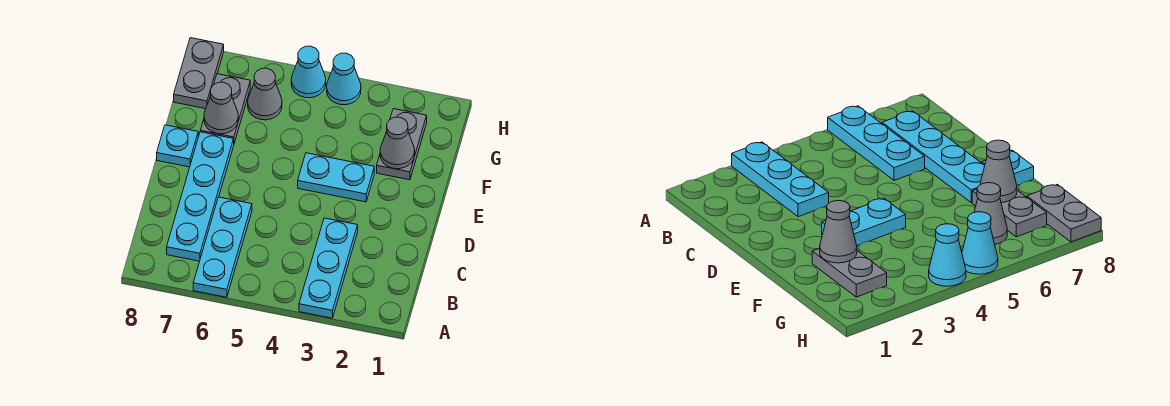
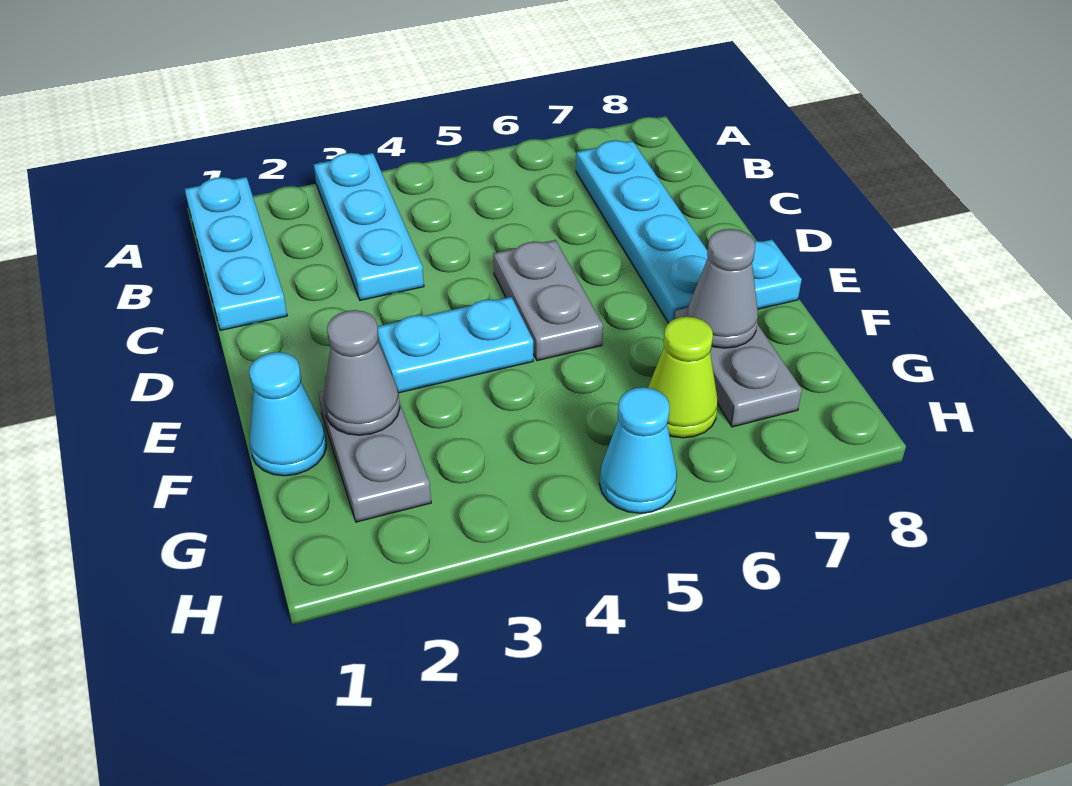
cyan 1x3 plate [193,197,252,297] -> cyan 1x3 plate moved to [185,177,287,330]
grey 1x1 cone [248,68,282,120] -> lime 1x1 cone [648,317,718,438]
grey 1x2 plate [174,38,224,109] -> grey 1x2 plate moved to [493,240,603,361]
cyan 1x1 cone [327,53,361,105] -> cyan 1x1 cone moved to [249,352,326,476]

